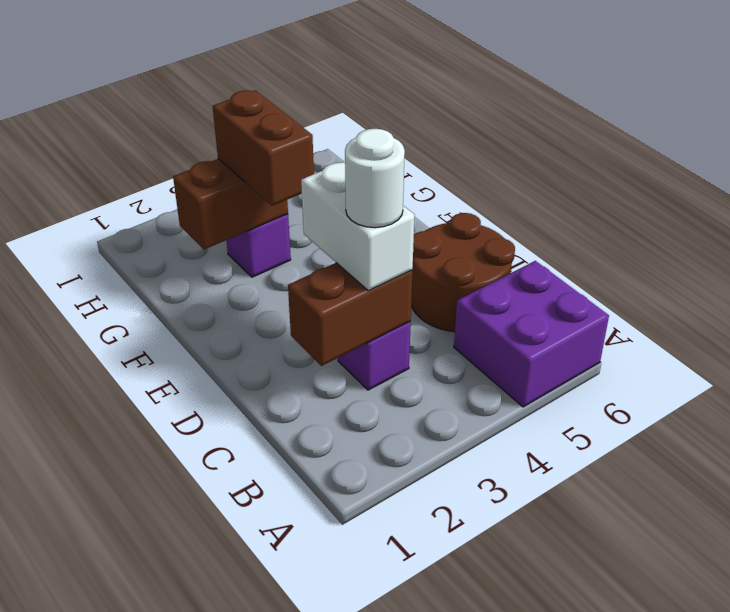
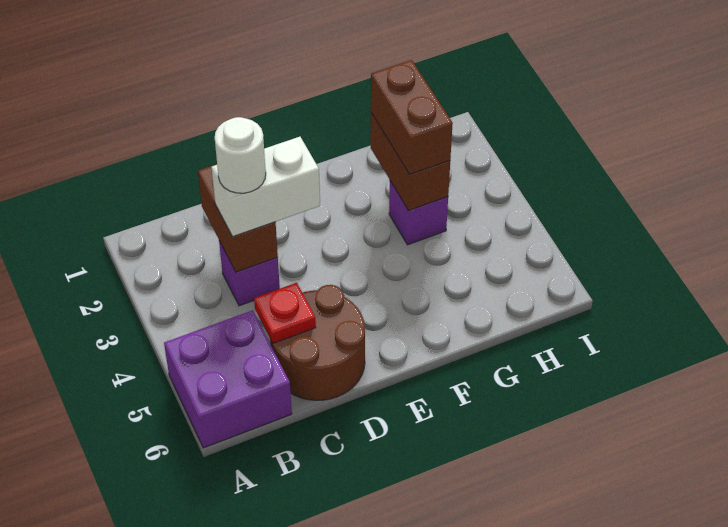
none -> red 1x1 plate [254,283,316,343]
brown 1x2 brick [213,90,314,206] -> brown 1x2 brick turned to [371,60,453,174]

